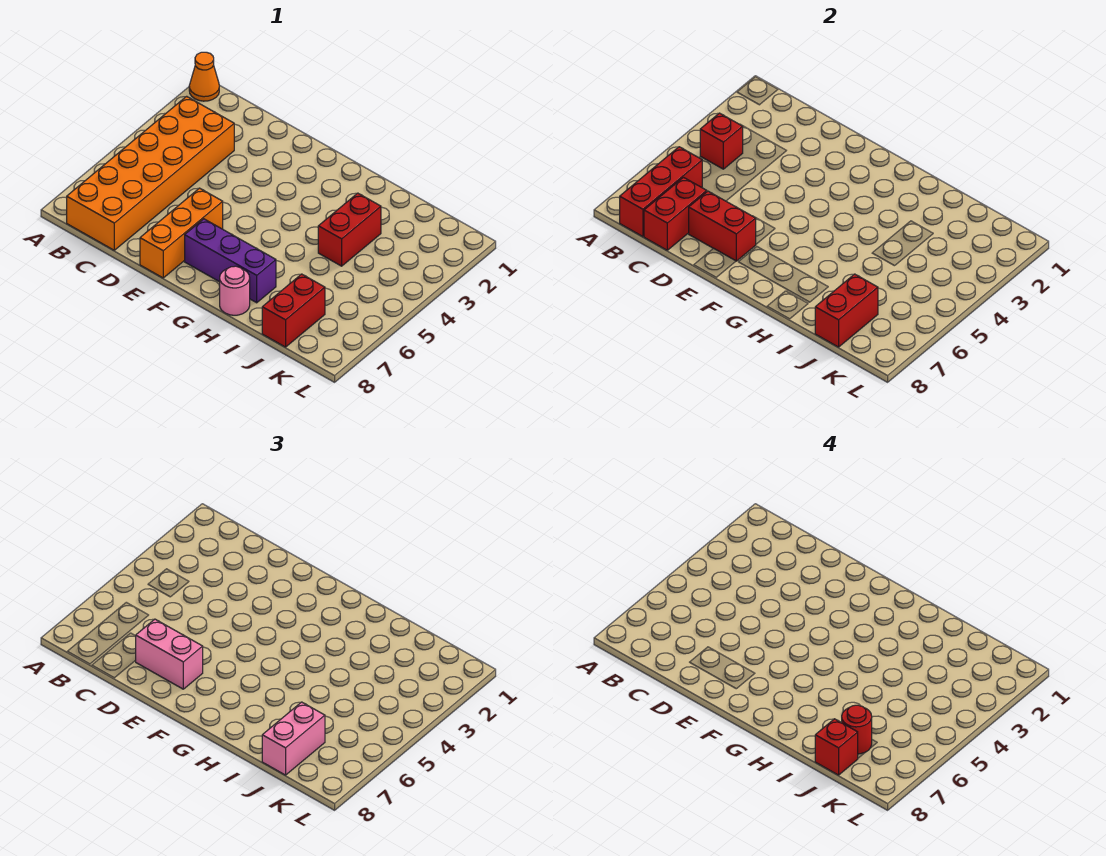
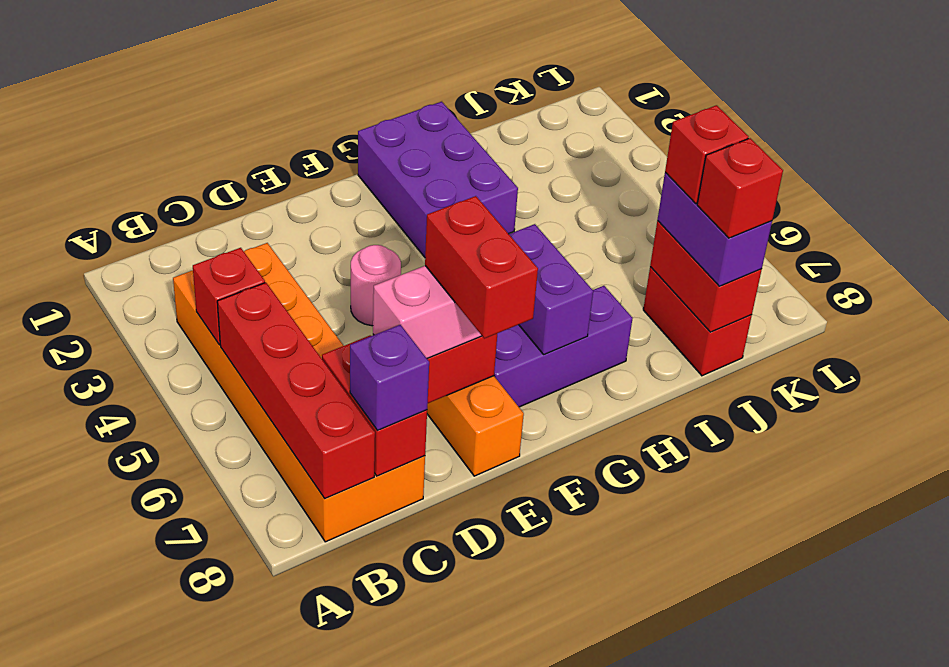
orange 1x1 cone [189,52,219,101] -> none
red 1x3 brick [620,147,702,237] -> red 1x4 brick [217,283,375,498]
none -> purple 1x1 brick [350,325,429,430]
none -> purple 2x3 brick [358,102,518,257]
none -> purple 1x2 brick [509,224,593,354]
pink 1x1 round brick [219,266,250,315] -> pink 1x1 round brick moved to [351,245,401,326]
red 1x2 brick [318,193,381,266] -> red 1x2 brick moved to [425,196,538,339]
pink 1x2 brick [262,702,325,775] -> purple 1x2 brick [657,172,772,286]
red 1x1 round brick [842,705,872,754] -> red 1x1 brick [665,105,748,203]

